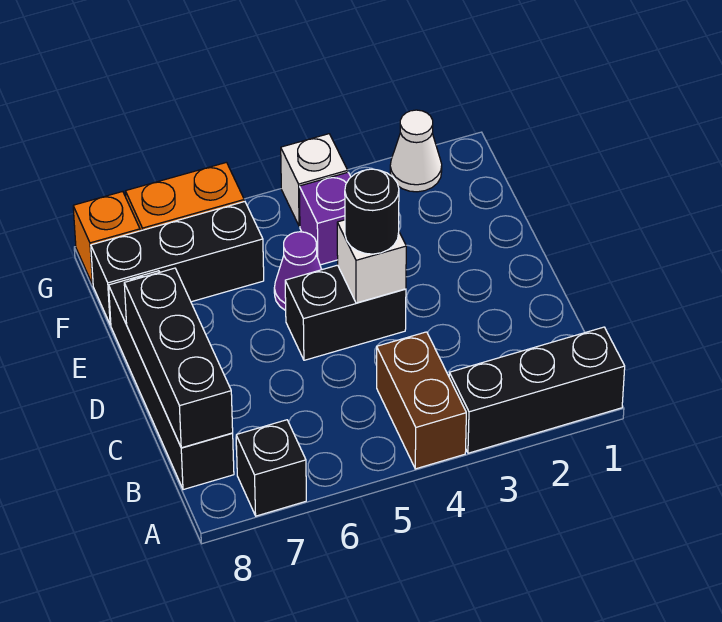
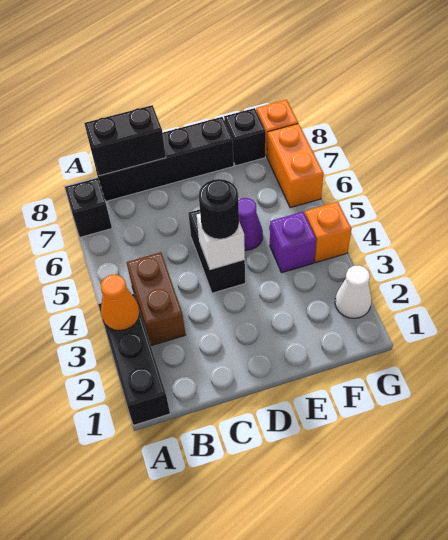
none -> orange 1x1 cone [101,275,140,331]
brown 1x2 brick [377,332,466,469] -> brown 1x2 brick turned to [126,252,185,346]
black 1x3 brick [124,268,233,448] -> black 1x2 brick [84,105,166,176]
black 1x3 brick [91,201,264,325] -> black 1x1 brick [224,108,266,166]
white 1x1 brick [281,134,348,226] -> orange 1x1 brick [305,202,351,263]

